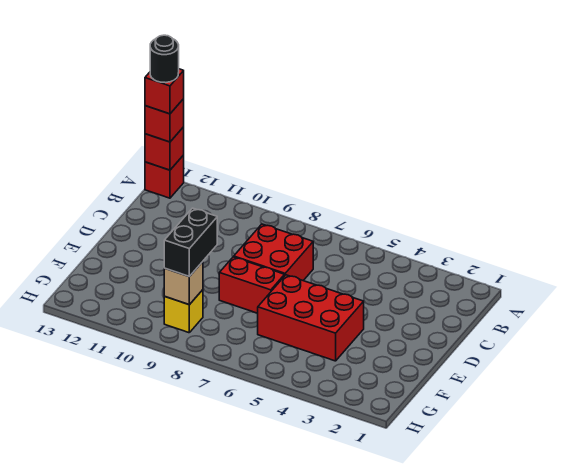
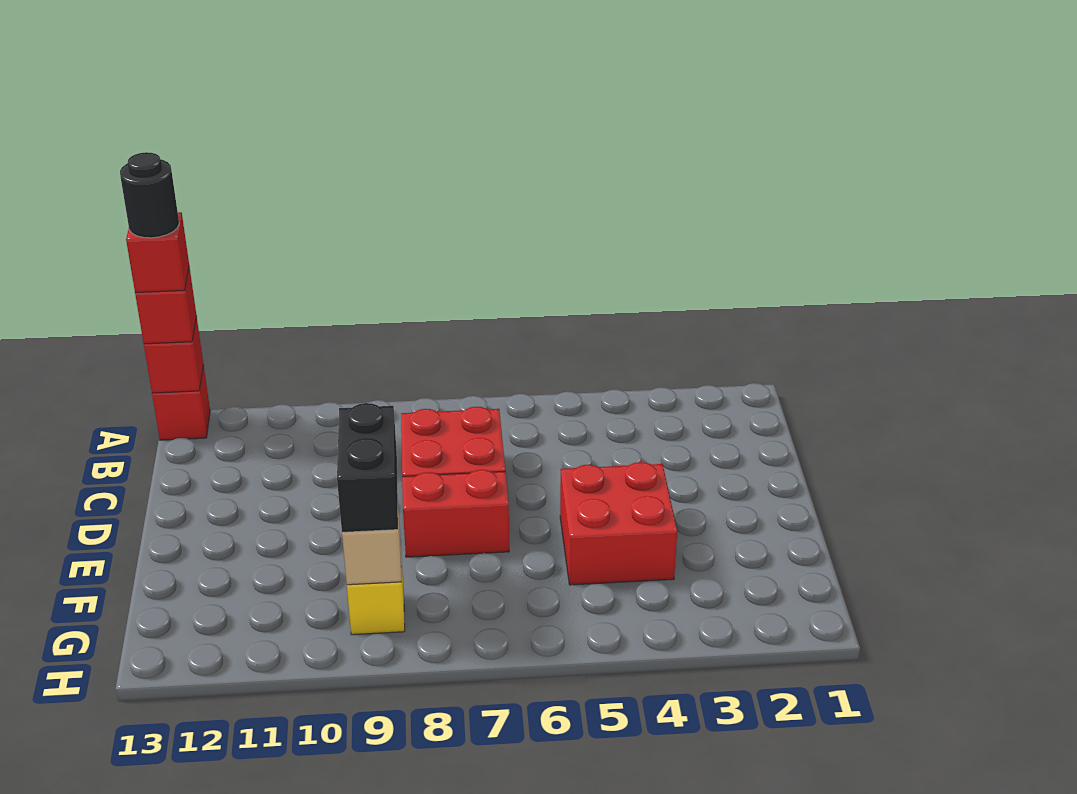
red 2x3 brick [258,275,364,361] -> red 2x2 brick [560,462,677,585]

